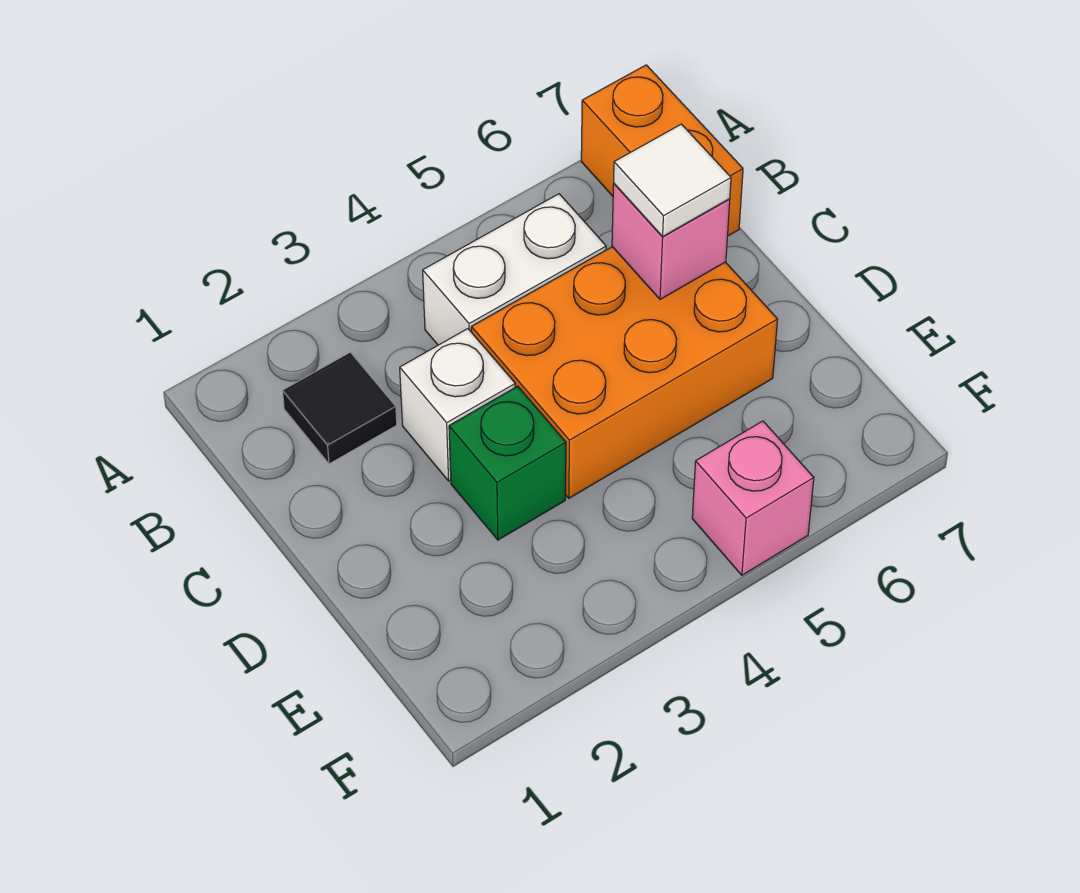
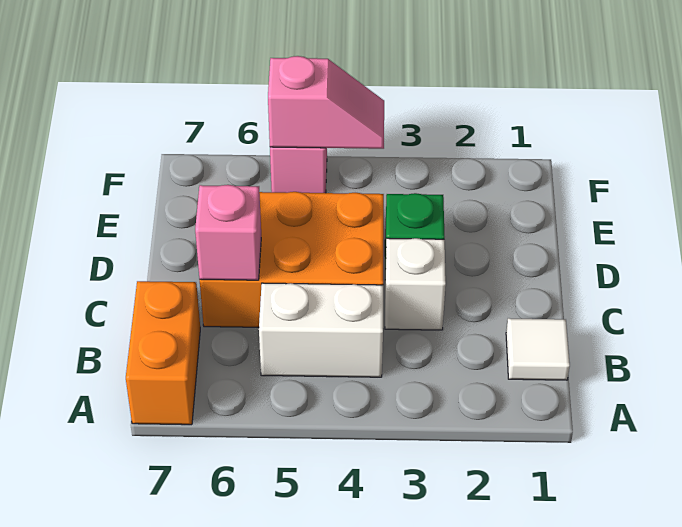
black 1x1 tile [283,352,397,464] -> none
white 1x1 tile [614,124,731,236] -> white 1x1 tile moved to [506,318,570,380]
none -> pink 1x2 slope [268,56,384,149]

